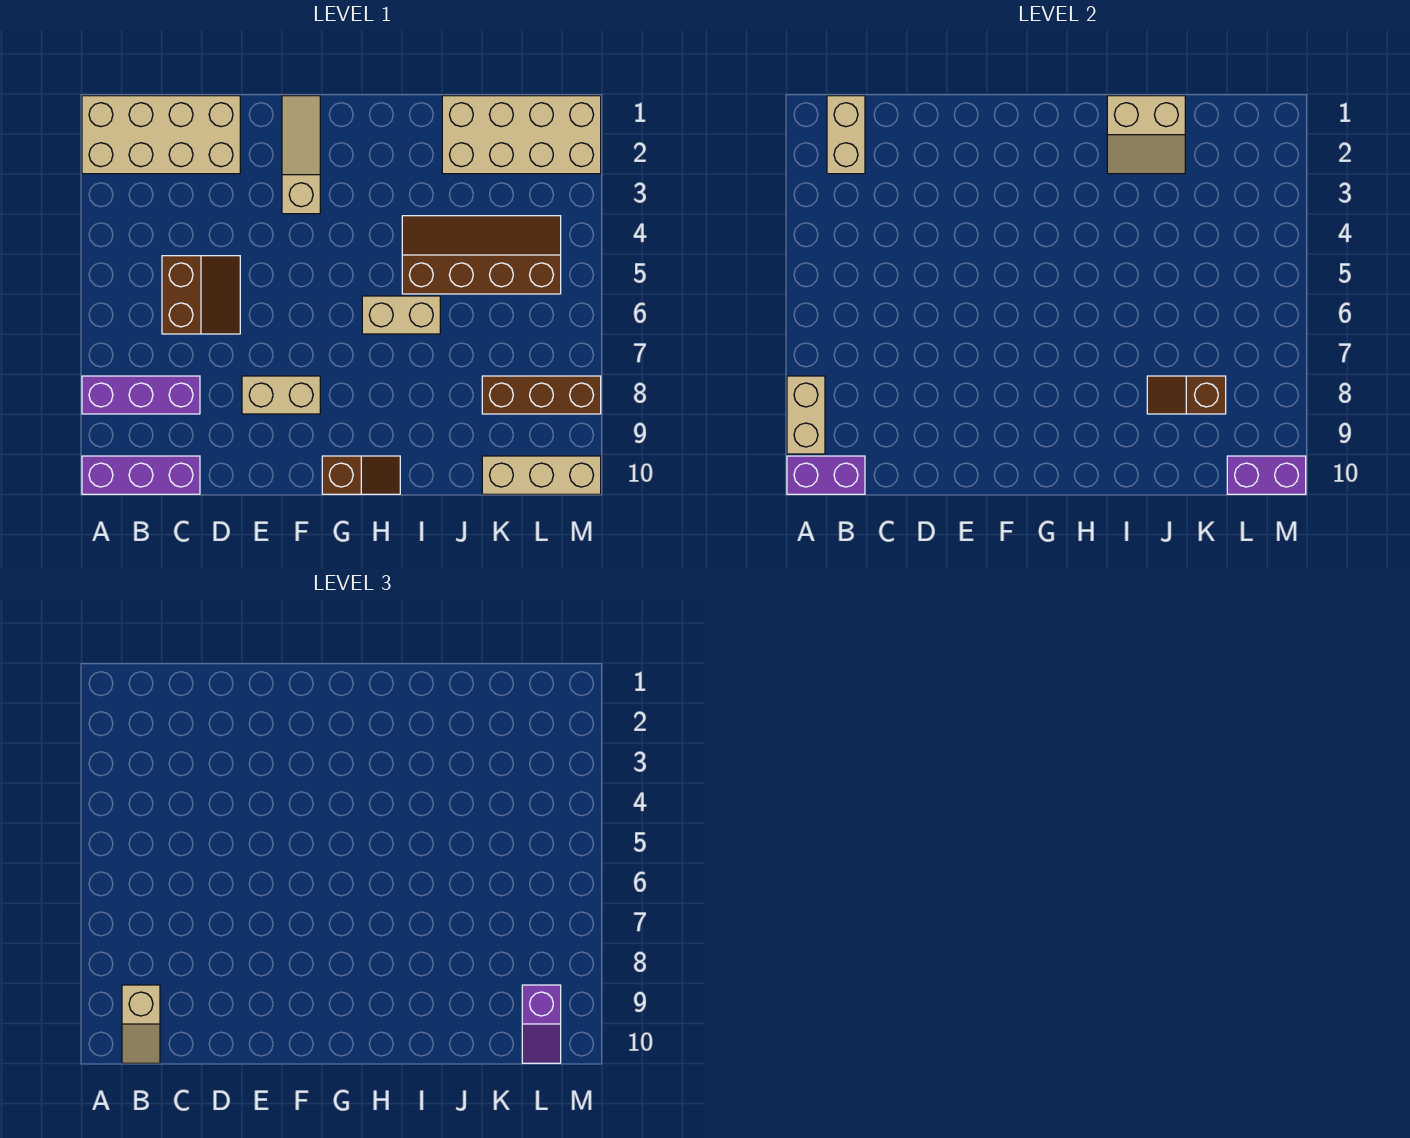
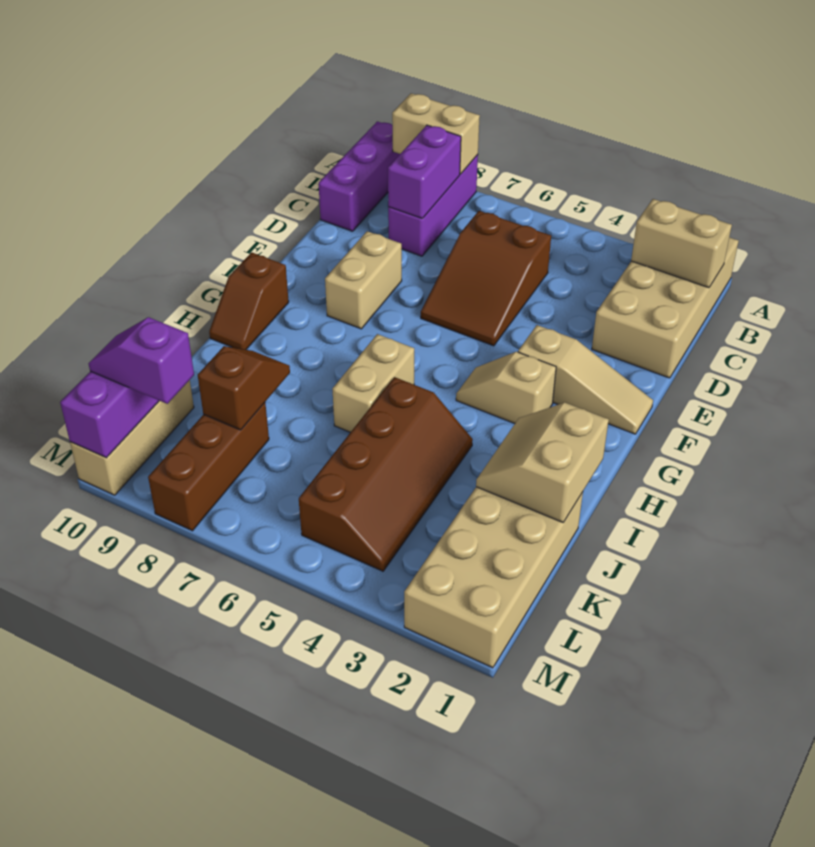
purple 1x2 brick [787,456,865,494] -> purple 1x2 brick moved to [388,125,461,219]
tan 1x2 slope [122,985,160,1063] -> tan 1x2 slope moved to [456,352,556,424]
brown 2x2 slope [162,256,240,334] -> brown 2x3 slope [421,211,551,346]

